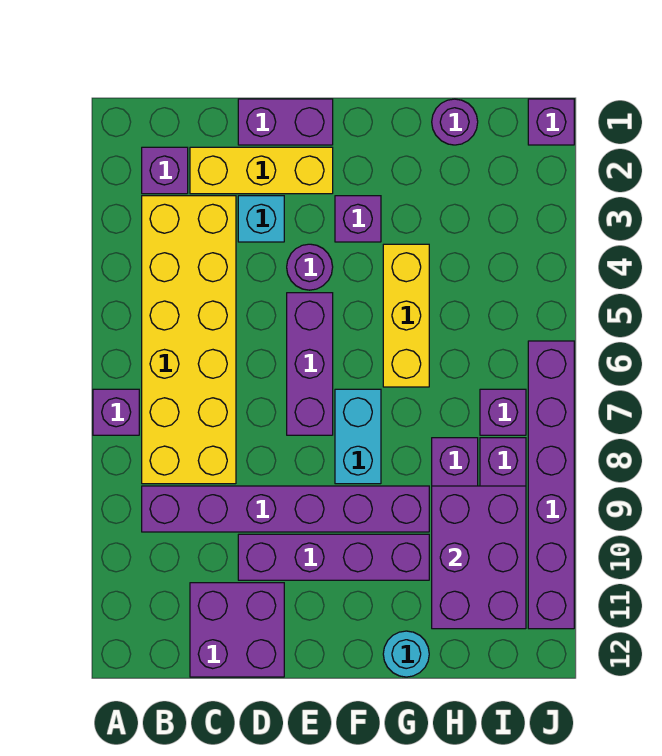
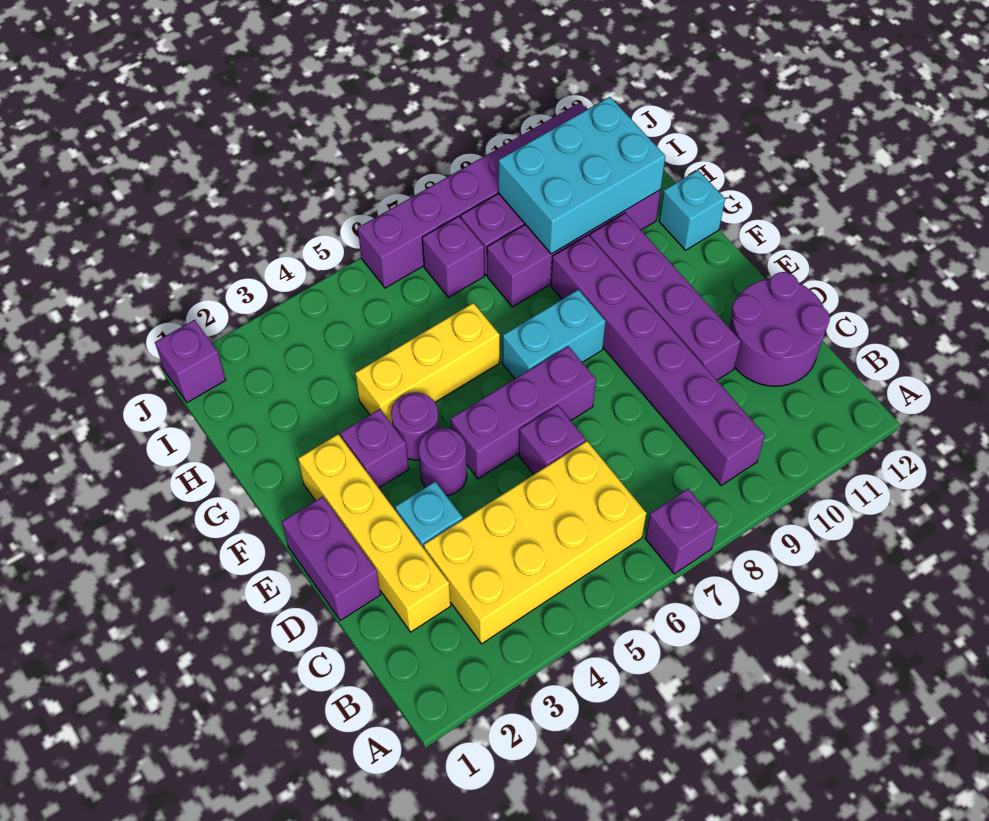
purple 1x1 brick [142,147,188,194] -> purple 1x1 brick moved to [519,405,586,474]
yellow 2x6 brick [142,196,236,484] -> yellow 2x4 brick [424,441,646,644]
yellow 1x3 brick [190,147,333,194] -> yellow 1x4 brick [298,434,451,632]
purple 2x2 brick [190,583,284,677] -> purple 2x2 round brick [729,272,830,386]
cyan 1x1 round brick [383,631,429,677] -> cyan 1x1 brick [659,170,725,250]
purple 1x1 round brick [432,99,478,145] -> purple 1x1 round brick moved to [391,392,439,460]
purple 2x3 brick [432,486,526,629] -> cyan 2x3 brick [498,97,665,254]

